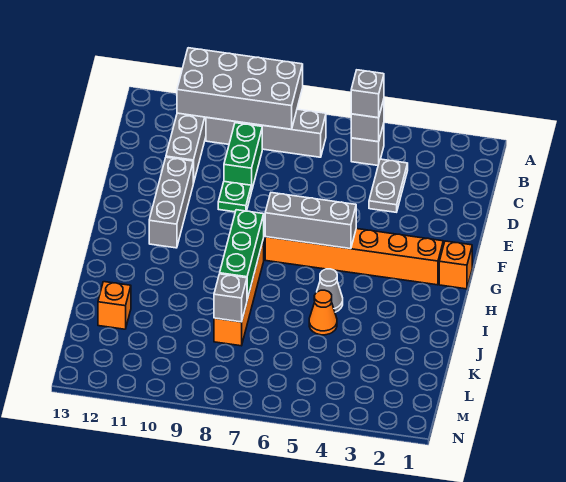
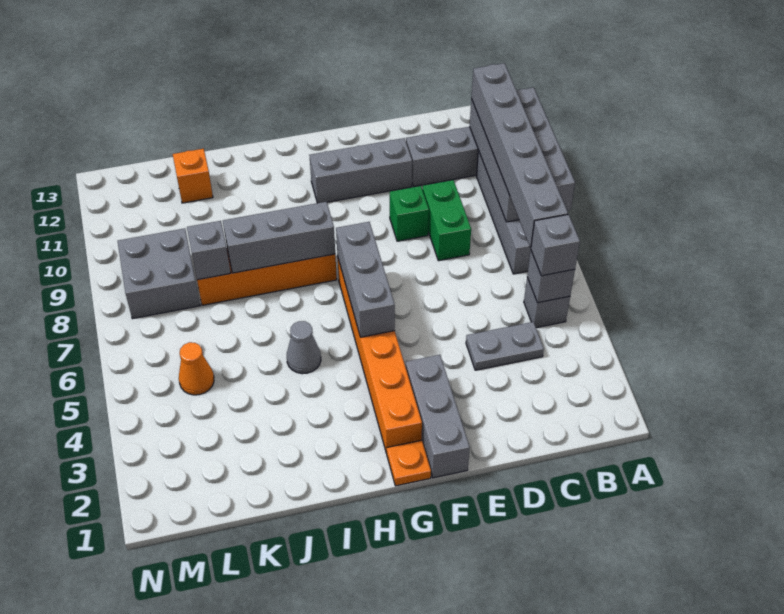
none -> grey 1x6 brick [471,63,568,248]
green 1x2 brick [224,123,262,192] -> green 1x2 brick turned to [422,180,471,261]
green 1x1 plate [218,182,251,212] -> green 1x1 brick [390,186,429,241]
none -> grey 1x3 brick [406,355,470,478]
orange 1x1 brick [439,241,472,289] -> orange 1x1 plate [387,440,431,486]
green 1x3 brick [220,210,264,299] -> grey 1x3 brick [223,202,335,273]
orange 1x1 cone [309,290,337,335] -> orange 1x1 cone moved to [179,342,214,395]
none -> grey 2x2 brick [118,228,200,319]

